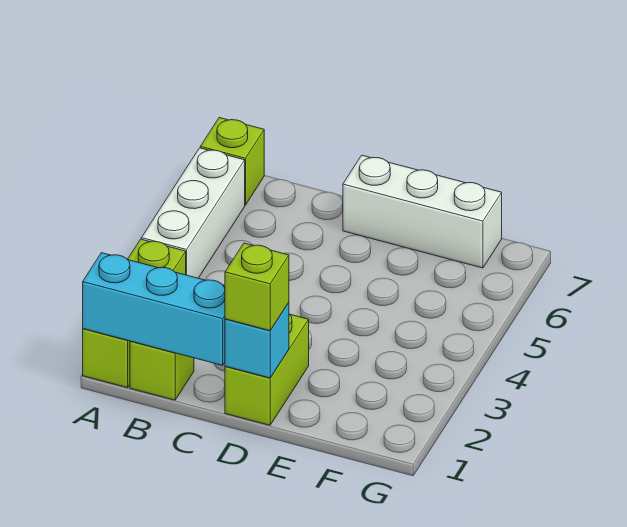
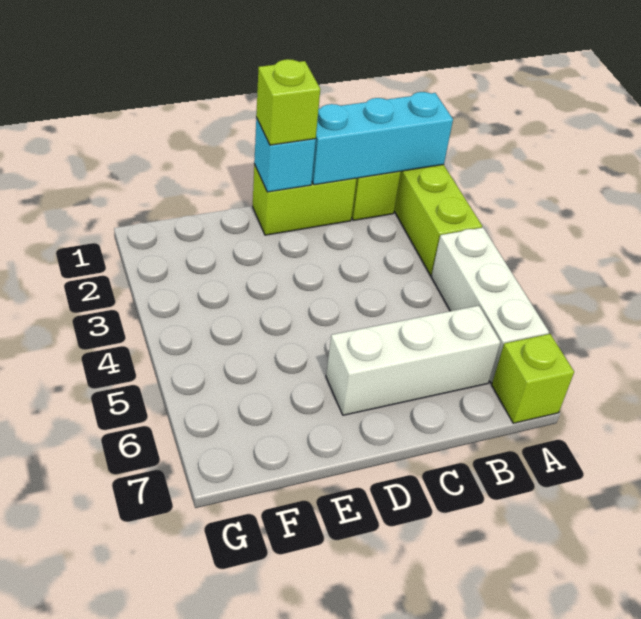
lime 1x2 brick [225,314,309,425] -> lime 1x2 brick turned to [253,164,356,235]
white 1x3 brick [343,155,502,268] -> white 1x3 brick moved to [326,306,500,415]

